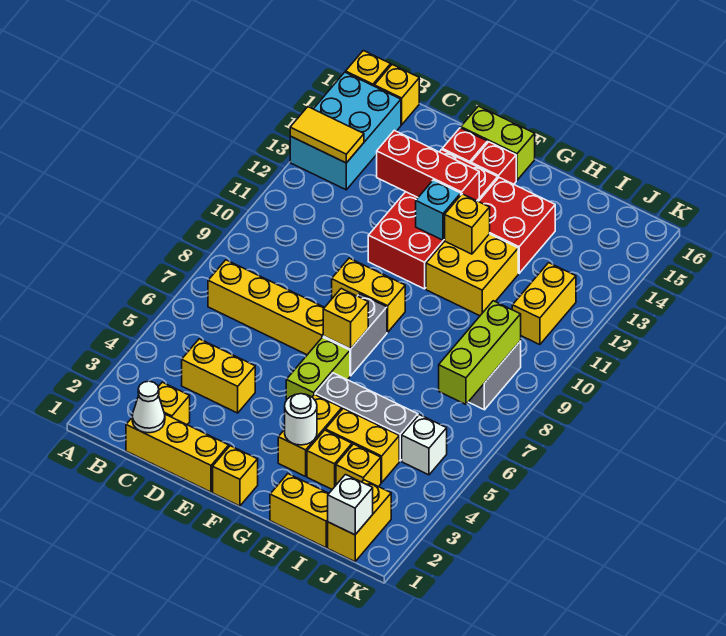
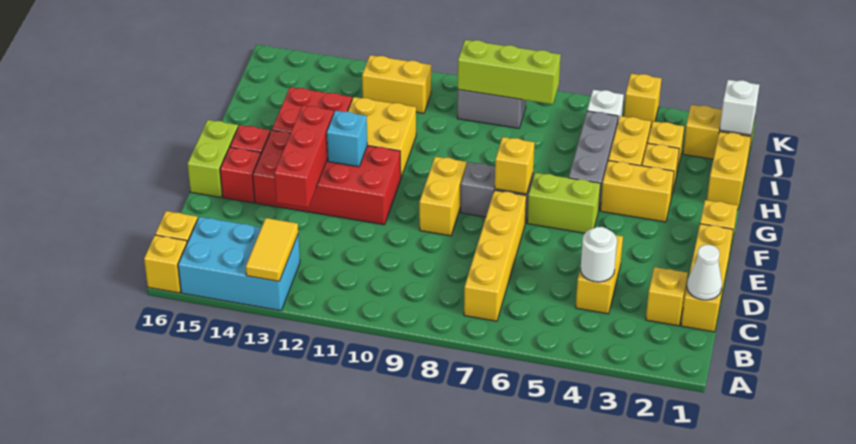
white 1x1 round brick [285,394,317,445] -> white 1x1 round brick moved to [581,227,617,282]
yellow 1x1 brick [445,194,490,254] -> yellow 1x1 brick moved to [624,74,661,126]

